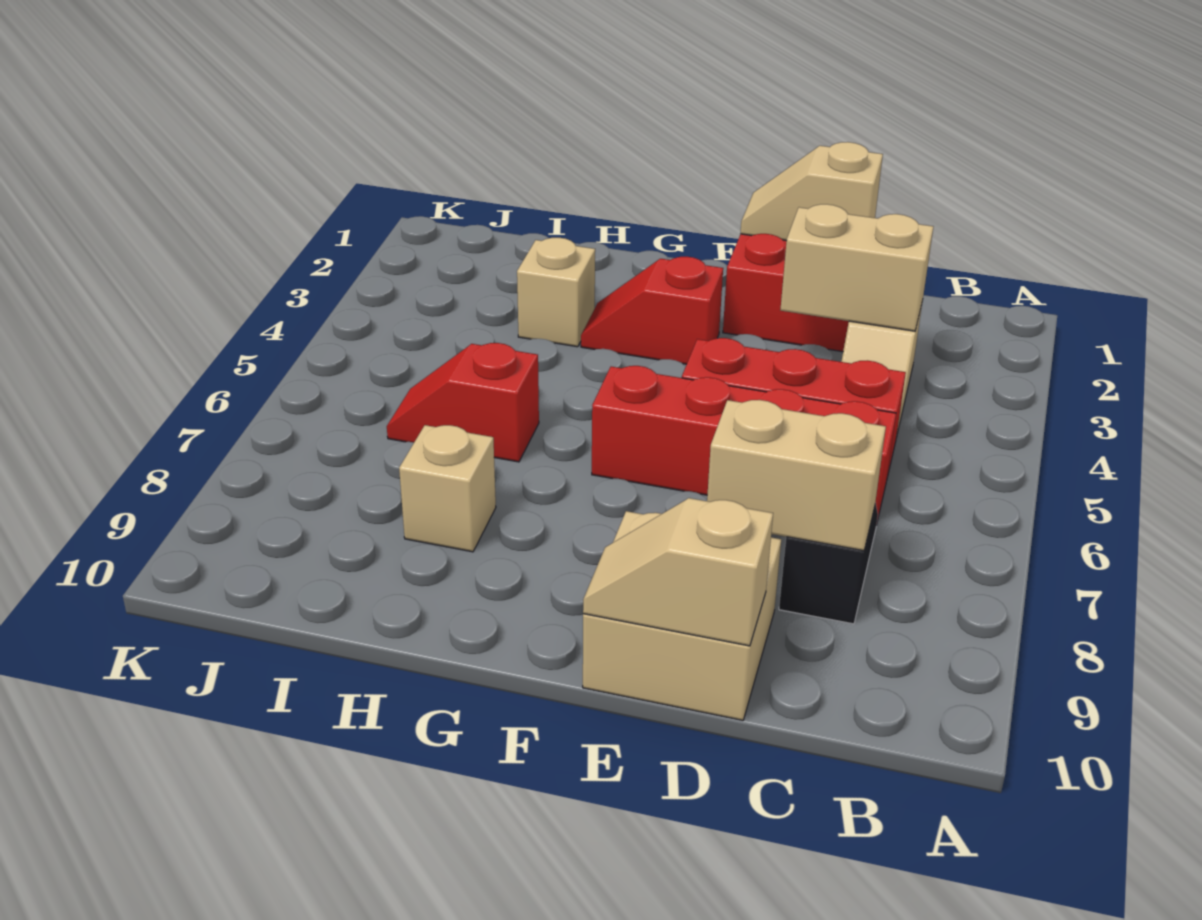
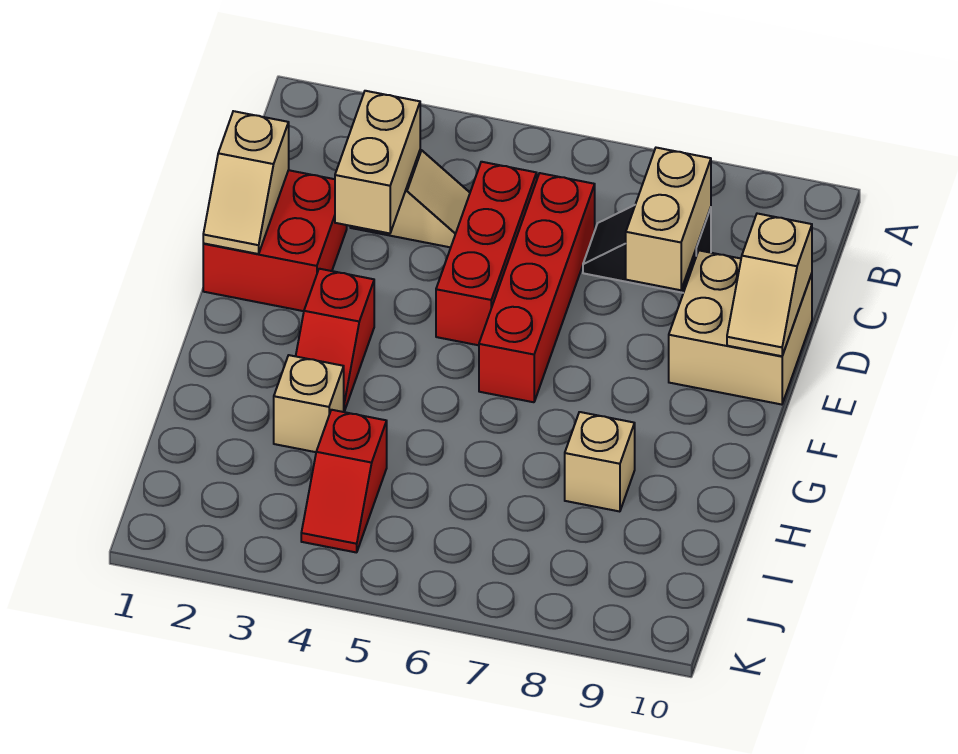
red 1x2 slope [387,343,539,462] -> red 1x2 slope moved to [301,410,387,553]

